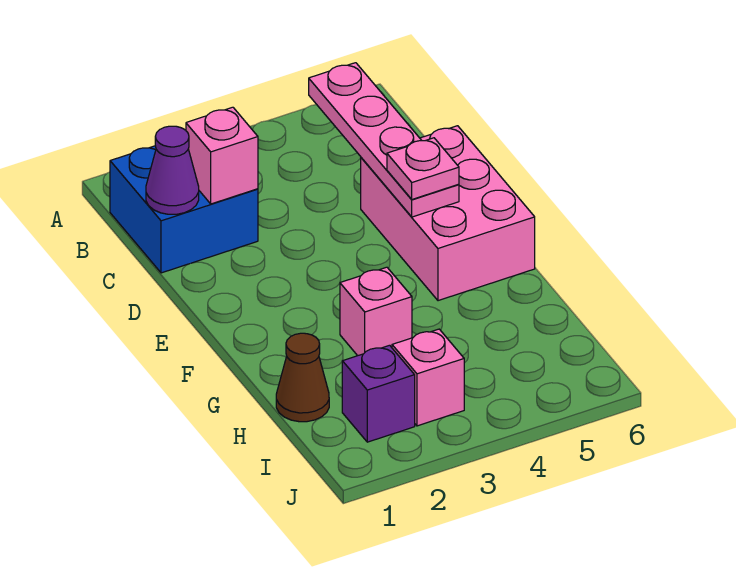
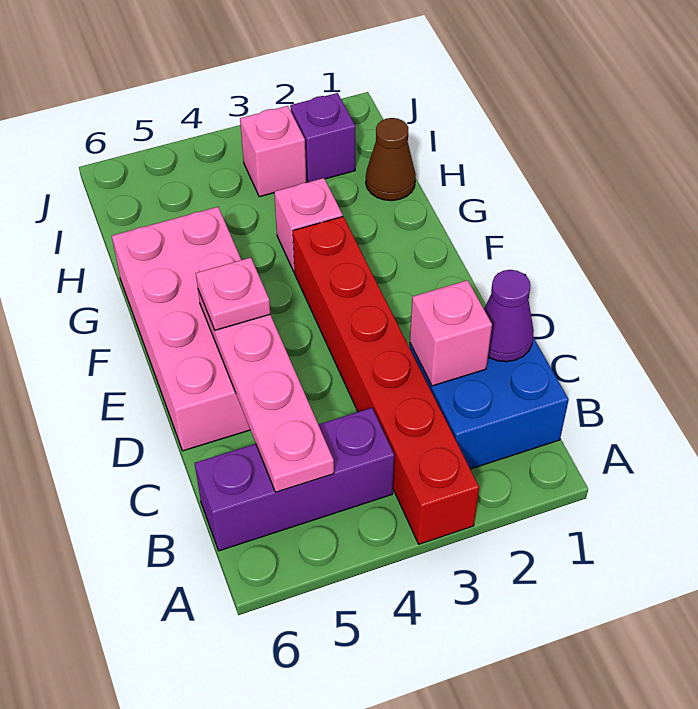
none -> red 1x6 brick [293,217,479,544]
none -> purple 1x3 brick [195,408,394,551]
pink 2x3 brick [361,126,535,301] -> pink 2x4 brick [112,207,250,451]

